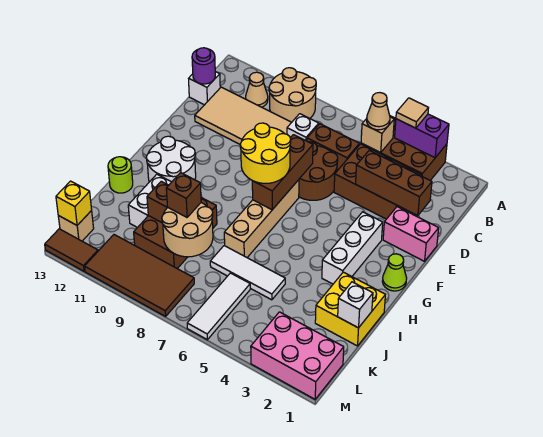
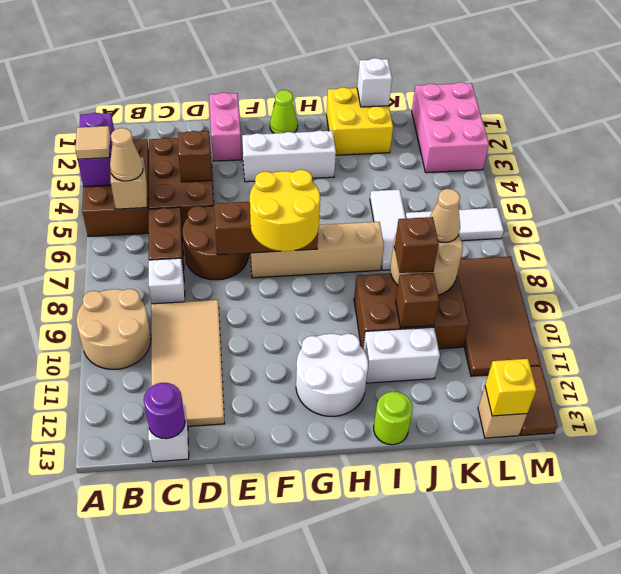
tan 1x1 cone [246,72,268,107] -> tan 1x1 cone moved to [430,189,460,243]
brown 1x3 brick [356,150,432,216] -> brown 1x1 brick [178,131,212,182]

